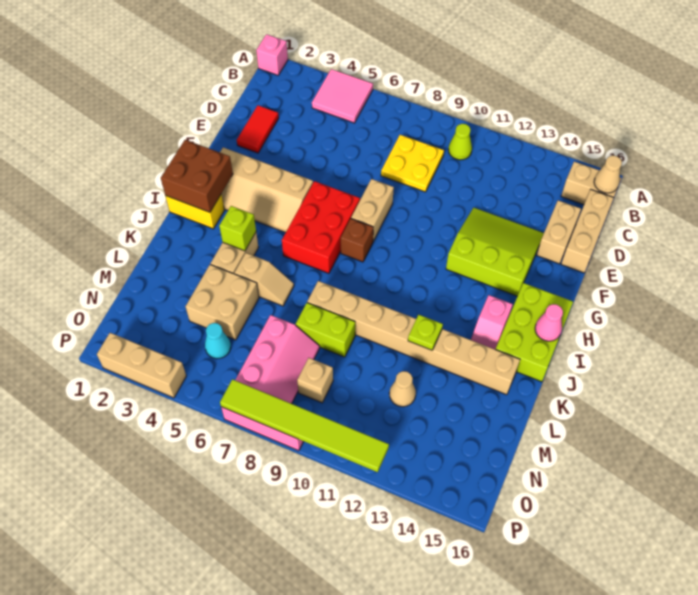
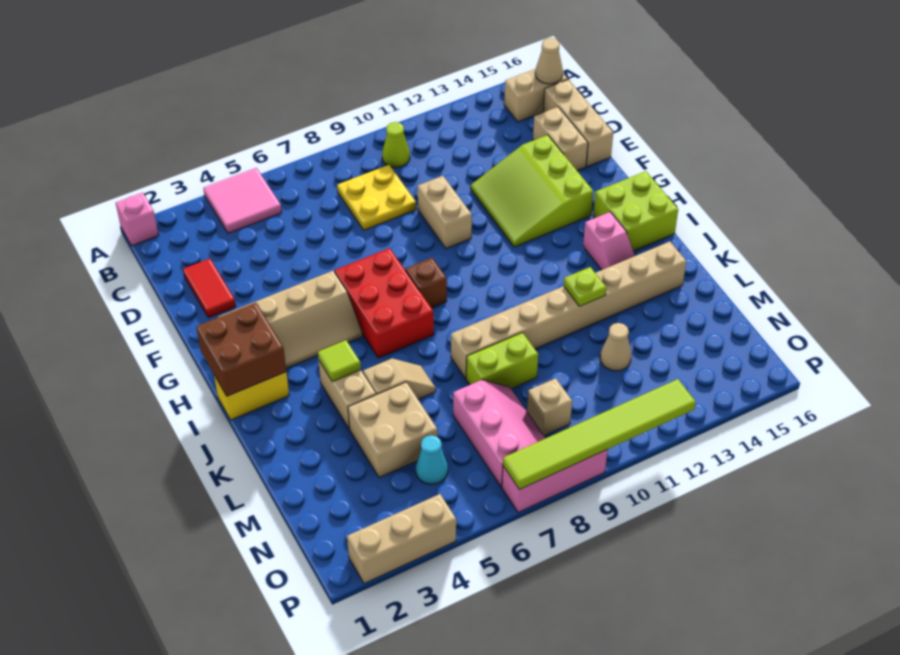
lime 3x3 slope [446,208,544,296] -> lime 3x3 slope turned to [471,135,594,247]
tan 1x2 brick [351,179,394,241] -> tan 1x2 brick moved to [418,176,472,249]
lime 2x3 brick [495,283,573,382] -> lime 2x2 brick [593,171,678,251]
pink 1x1 cone [535,304,563,341] -> none
lime 1x1 brick [219,206,256,251] -> lime 1x1 tile [318,340,361,382]

